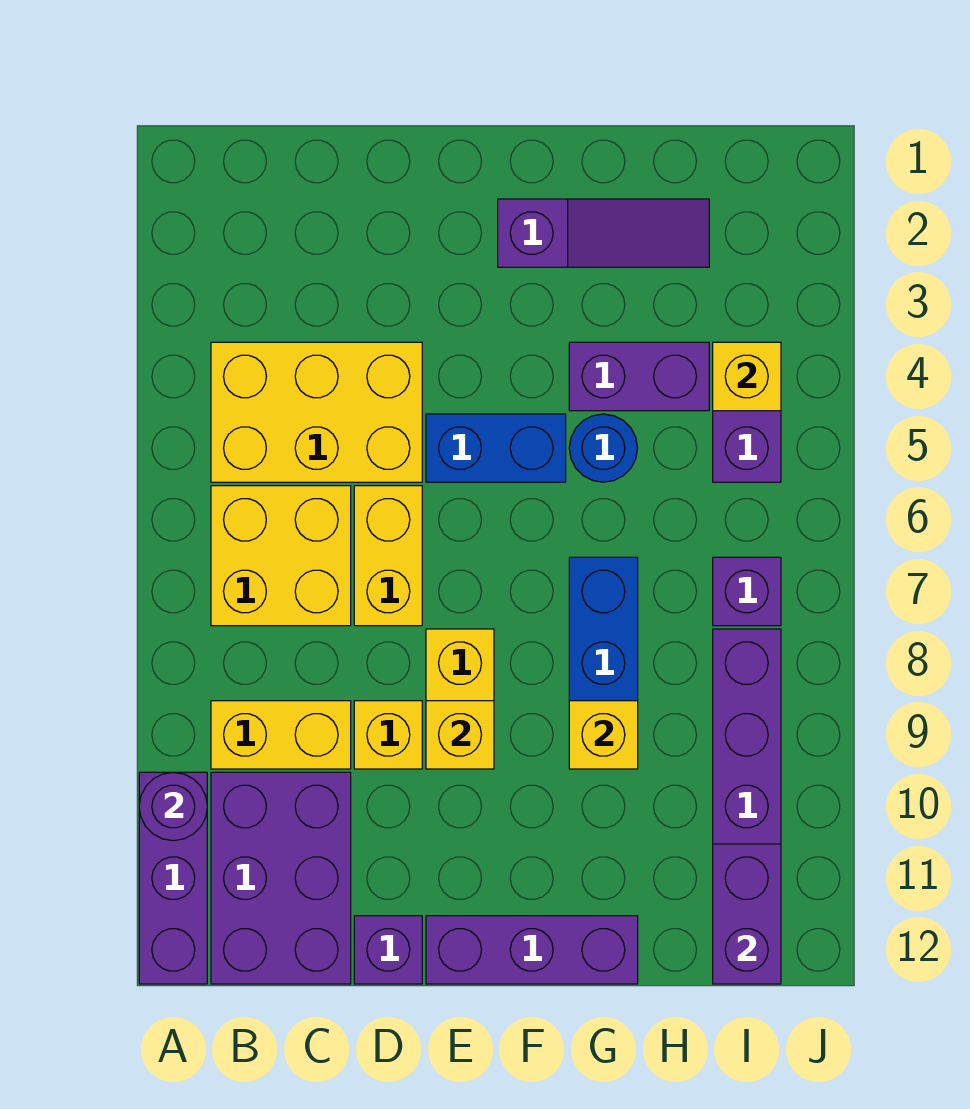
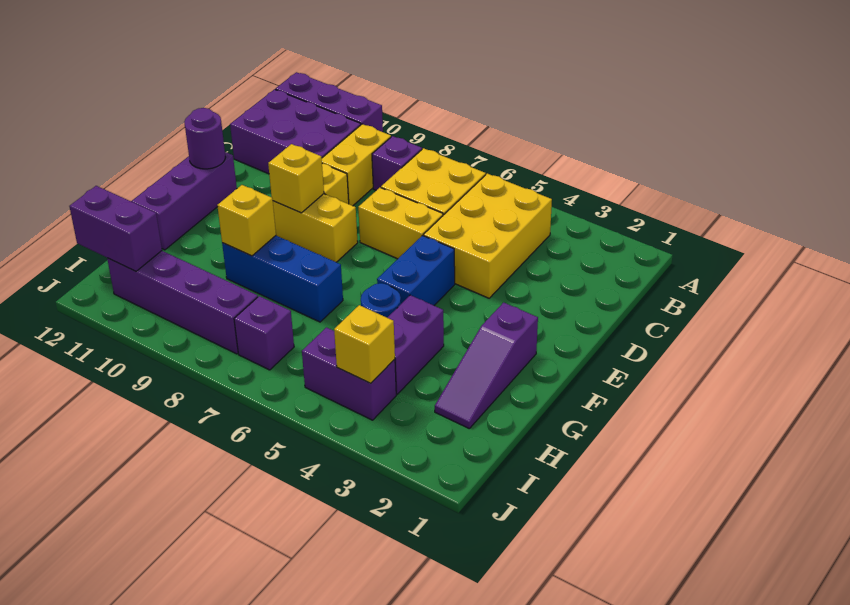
purple 1x1 round brick [139,772,207,841] -> purple 1x1 round brick moved to [184,108,226,169]
purple 1x1 brick [354,916,422,984] -> purple 1x1 brick moved to [372,136,422,190]

